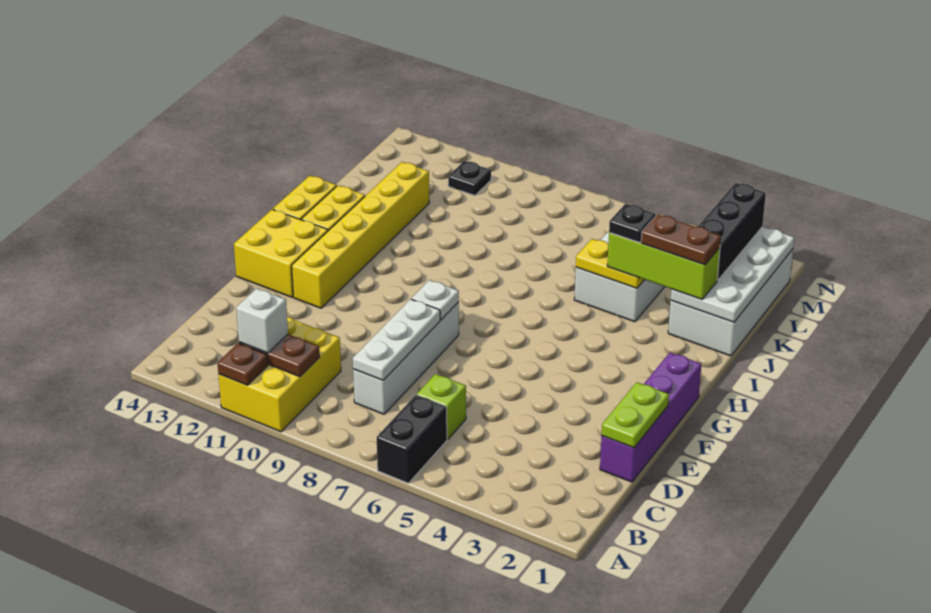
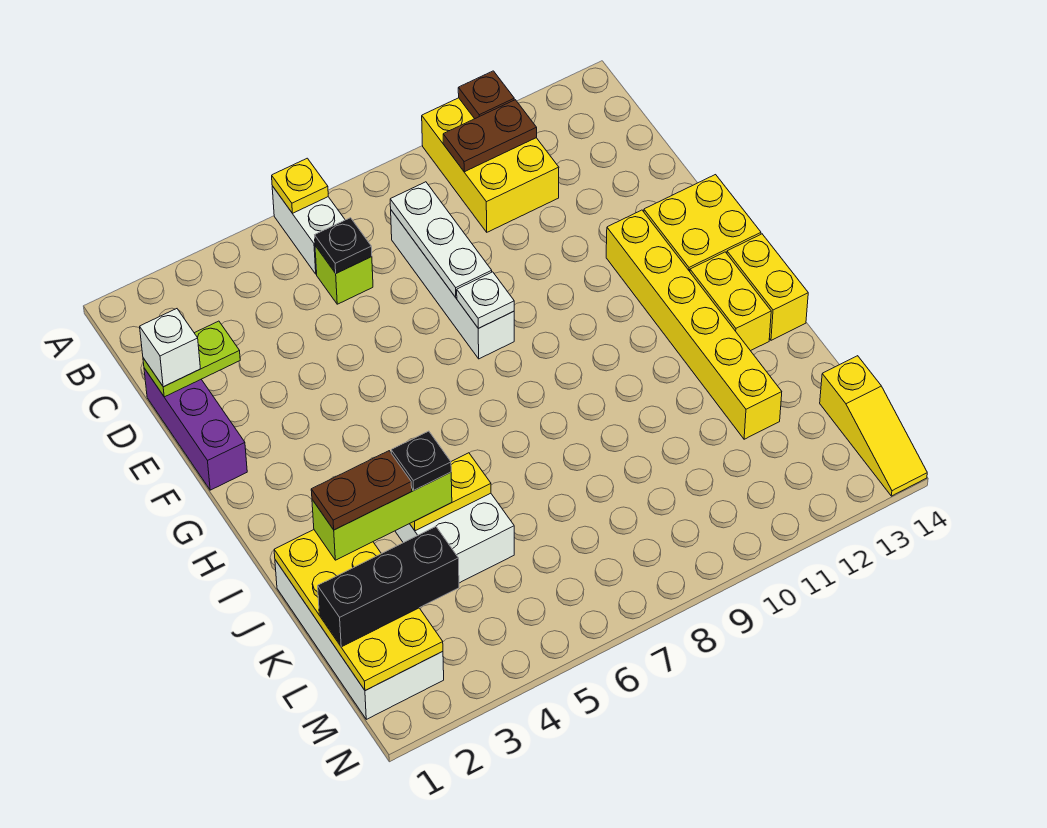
black 1x2 brick [377,395,447,483] -> white 1x2 brick [272,186,345,274]
none -> yellow 1x1 plate [272,158,328,213]
white 1x1 brick [236,288,288,353] -> white 1x1 brick moved to [140,309,200,387]
purple 1x4 brick [600,353,701,482] -> purple 1x3 brick [144,368,247,490]
lime 1x2 plate [602,382,669,448] -> lime 1x2 plate turned to [143,321,240,397]
white 2x4 plate [671,227,794,322] -> yellow 2x4 plate [274,530,443,691]
black 1x3 brick [698,183,766,280] -> black 1x3 brick turned to [318,527,459,647]
none -> yellow 1x3 slope [820,356,927,496]
black 1x1 plate [448,161,491,195] -> black 1x1 plate moved to [315,218,372,273]

